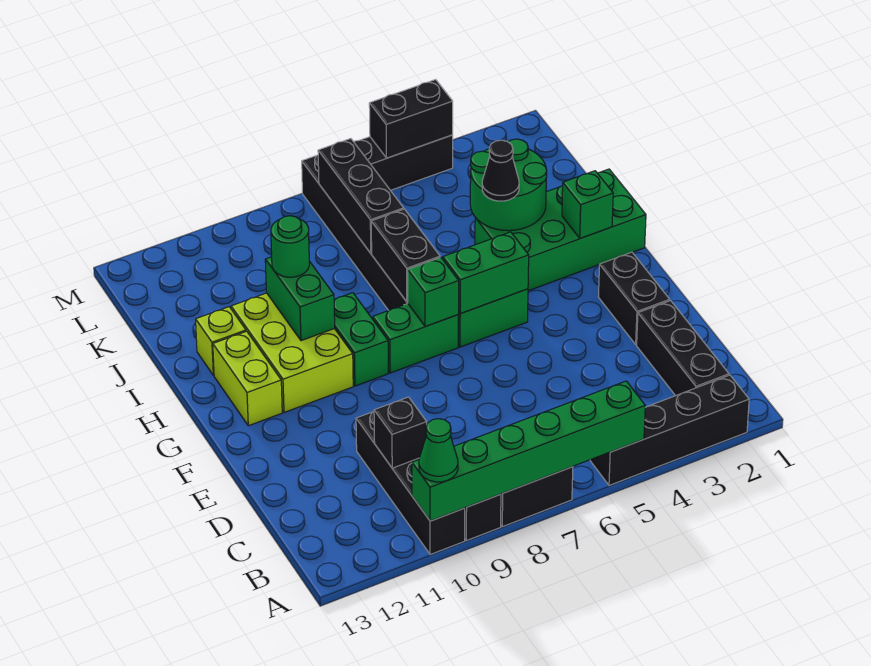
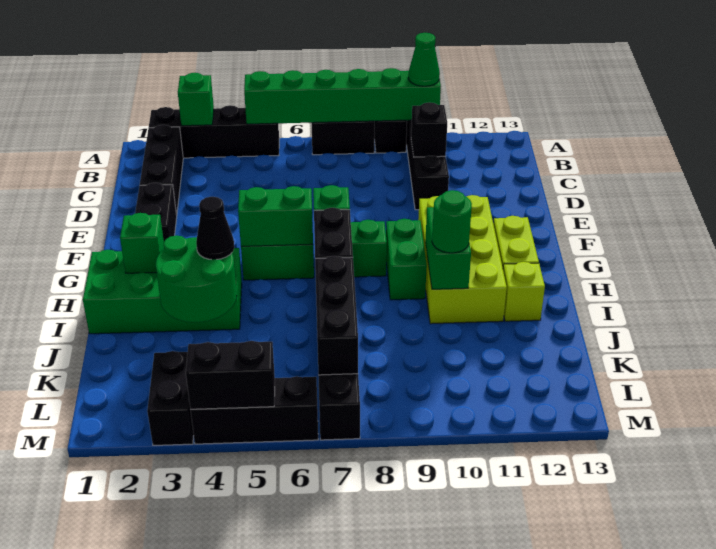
none -> green 1x1 brick [178,73,214,126]
lime 2x3 brick [231,293,353,412] -> lime 2x4 brick [418,195,507,324]
none -> black 1x2 brick [147,351,194,445]

